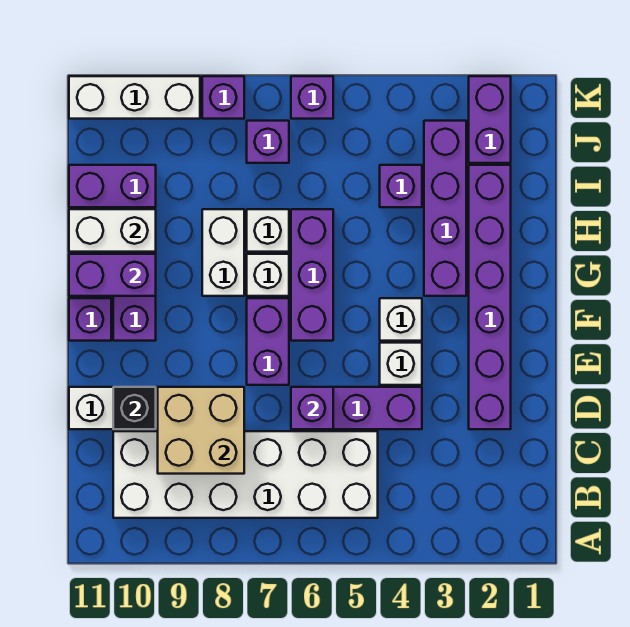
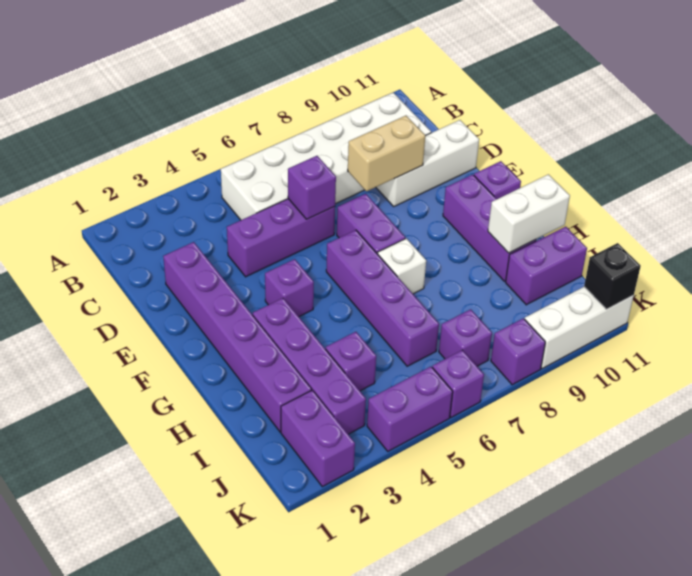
tan 2x2 brick [158,387,244,474] -> tan 1x2 brick [348,116,425,191]
black 1x1 brick [113,387,156,429] -> black 1x1 brick moved to [584,243,641,309]
white 1x1 brick [380,343,422,385] -> none
white 1x1 brick [380,298,422,341] -> purple 1x1 brick [265,259,314,316]
purple 1x3 brick [291,209,333,341] -> purple 1x4 brick [326,230,439,366]
white 1x2 brick [202,209,244,296] -> none
purple 1x2 brick [69,254,156,296] -> purple 1x2 brick moved to [367,367,453,451]
white 1x1 brick [247,209,289,252] -> none

